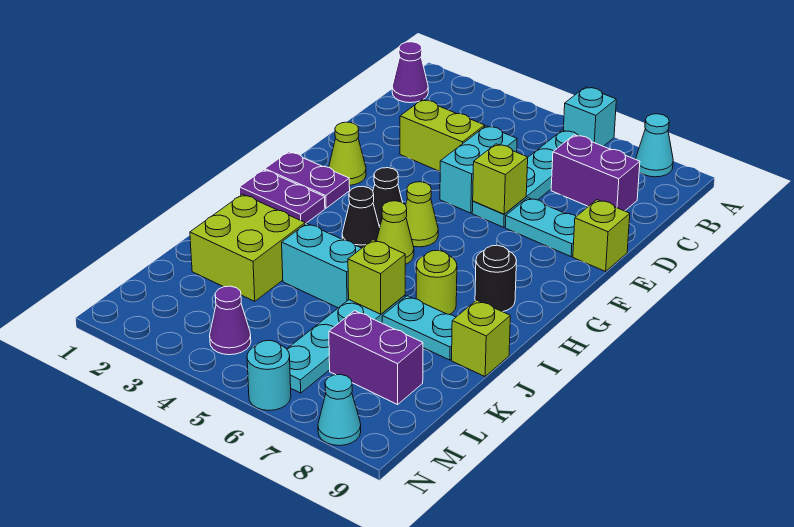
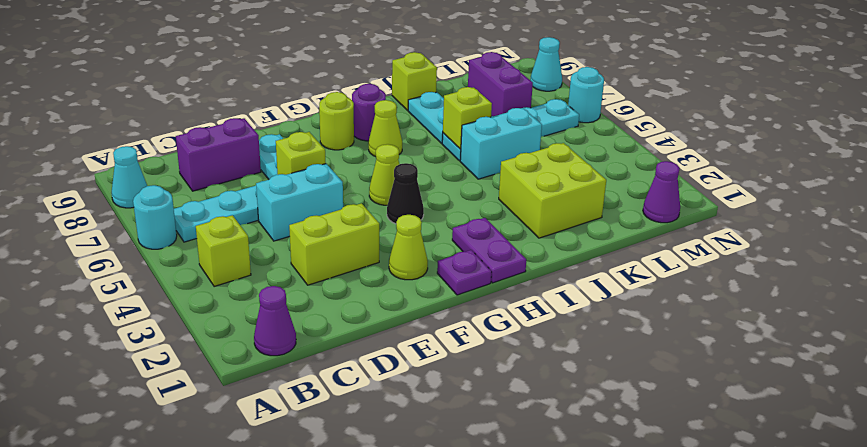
cyan 1x1 brick [563,87,616,146] -> cyan 1x1 round brick [133,185,177,249]
purple 1x2 brick [551,135,640,211] -> purple 1x2 brick turned to [176,118,261,191]
lime 1x2 brick [400,100,485,172] -> lime 1x2 brick turned to [289,203,379,285]
lime 1x1 brick [573,200,630,271] -> lime 1x1 brick moved to [196,215,251,287]
purple 1x2 plate [265,152,350,208] -> purple 1x1 plate [437,250,492,295]
black 1x1 cone [342,186,380,248] -> none
lime 1x1 cone [377,201,414,265] -> lime 1x1 cone moved to [368,100,402,157]
black 1x1 round brick [475,245,517,312] -> purple 1x1 round brick [352,84,386,141]
lime 1x1 round brick [416,250,457,315] -> lime 1x1 round brick moved to [319,92,354,150]
cyan 1x2 brick [282,223,361,308] -> cyan 1x2 brick turned to [460,108,542,179]
purple 1x1 cone [210,286,251,355] -> purple 1x1 cone moved to [643,161,680,223]

